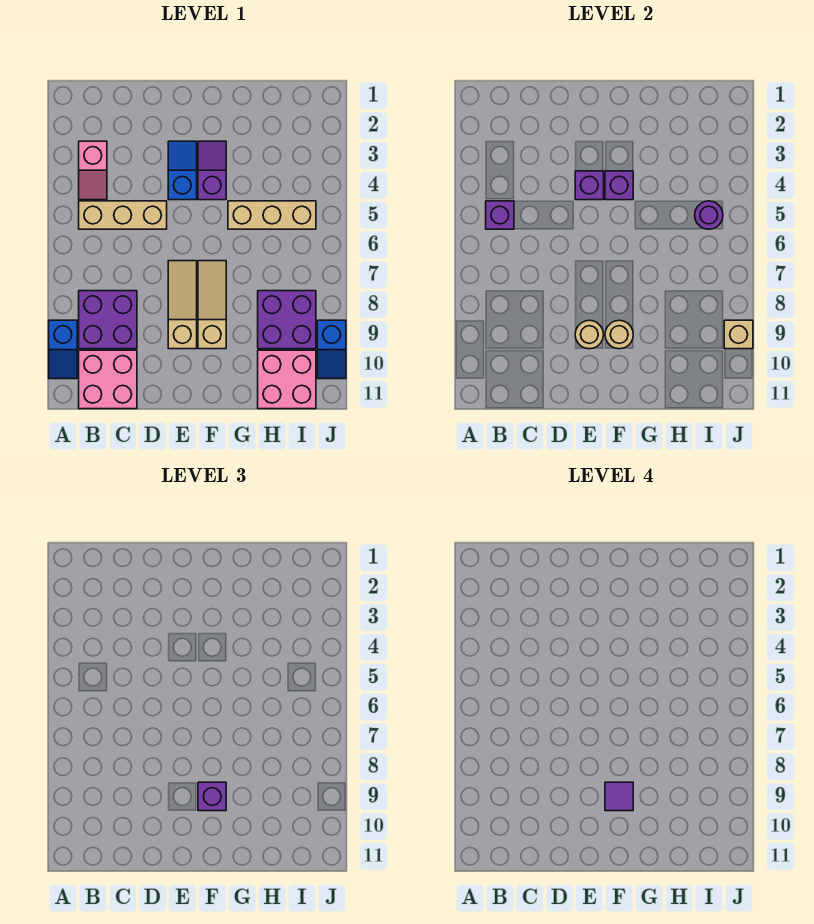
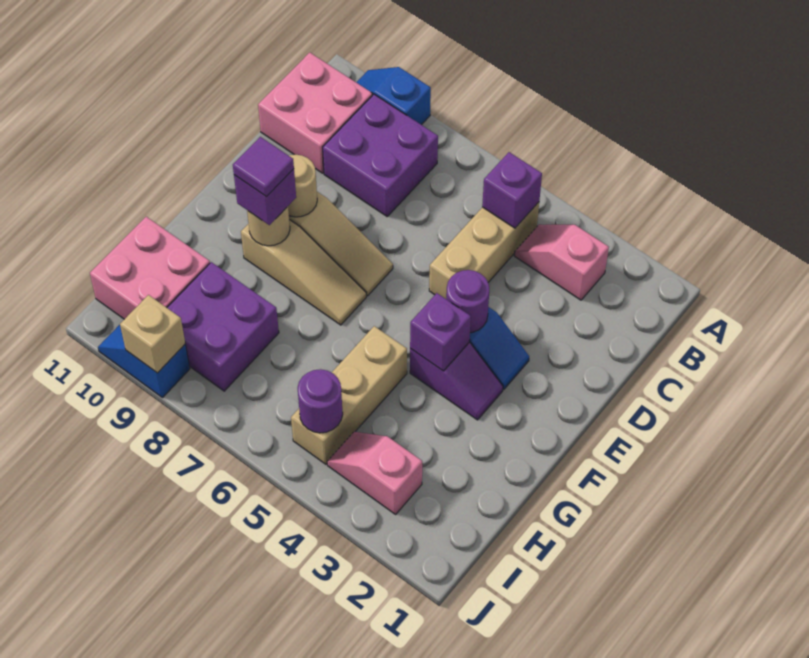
purple 1x1 brick [575,171,604,200] -> purple 1x1 round brick [446,270,489,333]
none -> pink 1x2 slope [327,432,422,514]

